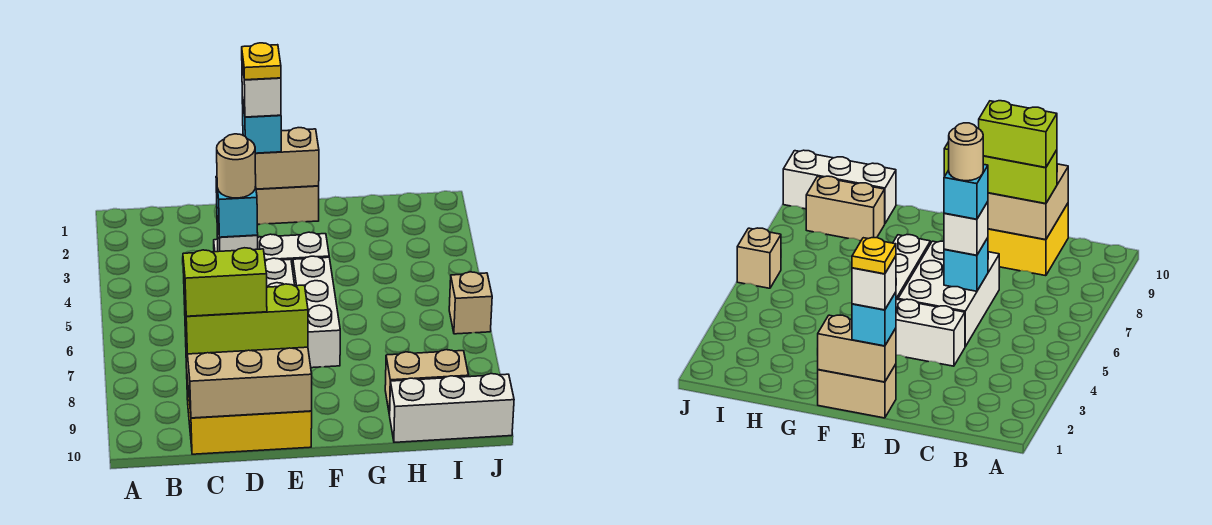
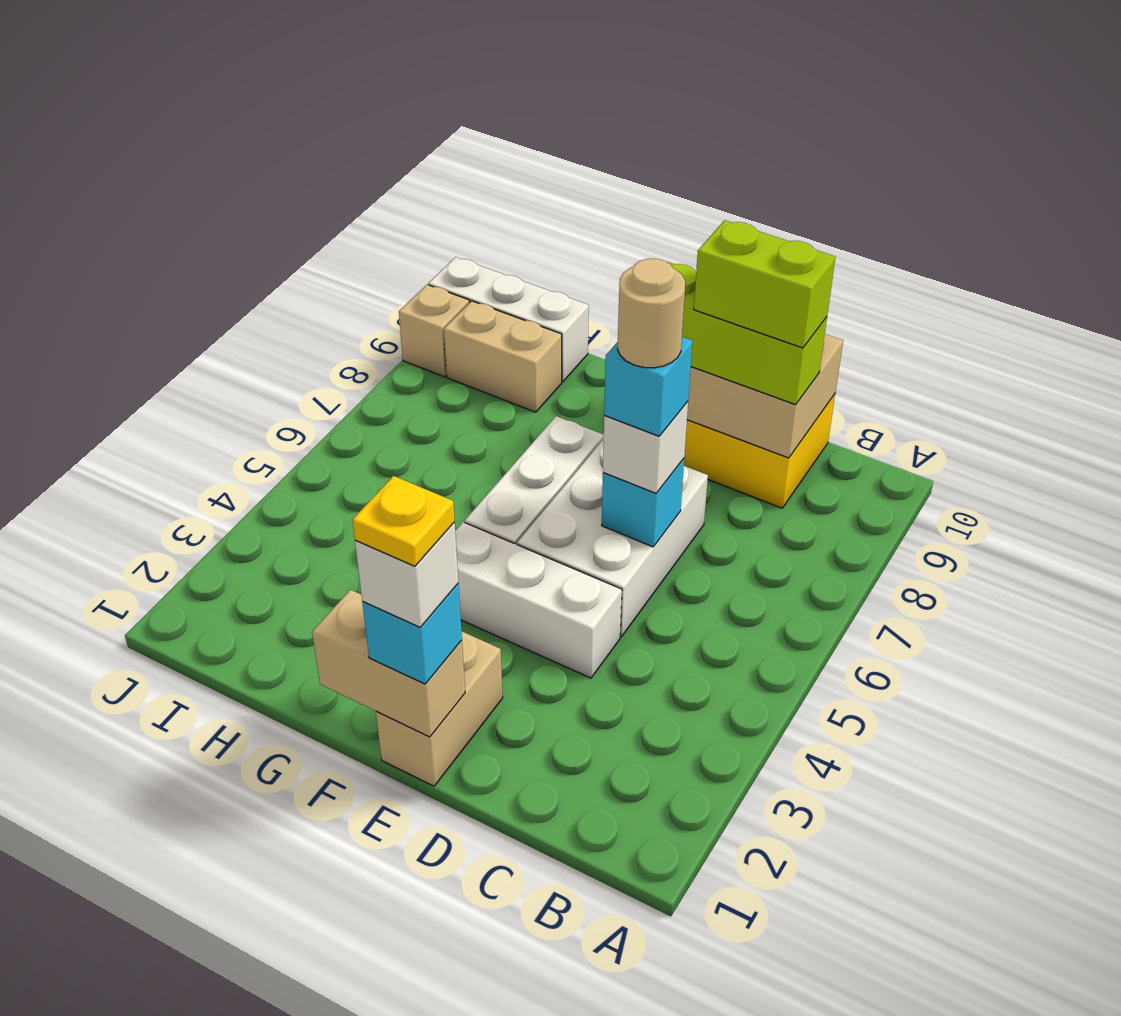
tan 1x2 brick [256,186,319,224] -> tan 1x2 brick turned to [376,631,503,786]
tan 1x1 brick [449,272,492,334] -> tan 1x1 brick moved to [399,285,470,377]

